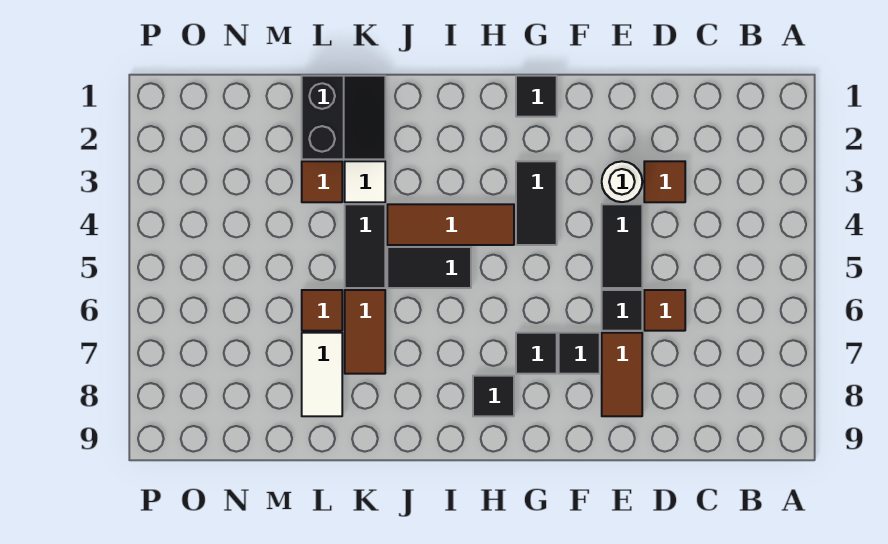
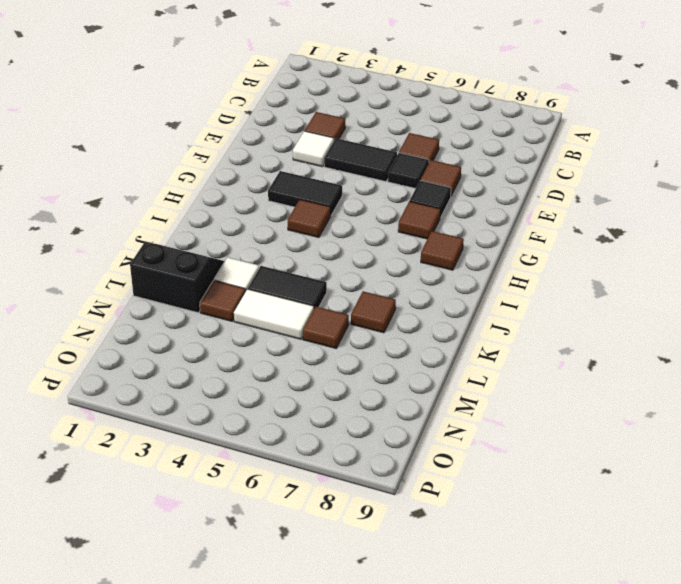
white 1x1 round brick [602,161,642,202] -> white 1x1 tile [293,131,334,167]
brown 1x2 tile [602,333,642,416] -> brown 1x1 tile [420,160,461,196]
black 1x1 tile [516,76,557,117] -> none
black 1x1 tile [516,333,557,374] -> brown 1x1 tile [398,201,441,239]
brown 1x3 tile [387,204,514,245] -> brown 1x1 tile [288,200,331,238]
black 1x1 tile [473,376,514,416] -> brown 1x1 tile [421,231,464,270]
black 1x2 tile [387,247,471,288] -> none
brown 1x2 tile [345,290,385,374] -> brown 1x1 tile [351,291,396,333]
white 1x2 tile [302,333,342,416] -> white 1x2 tile moved to [234,289,314,339]

